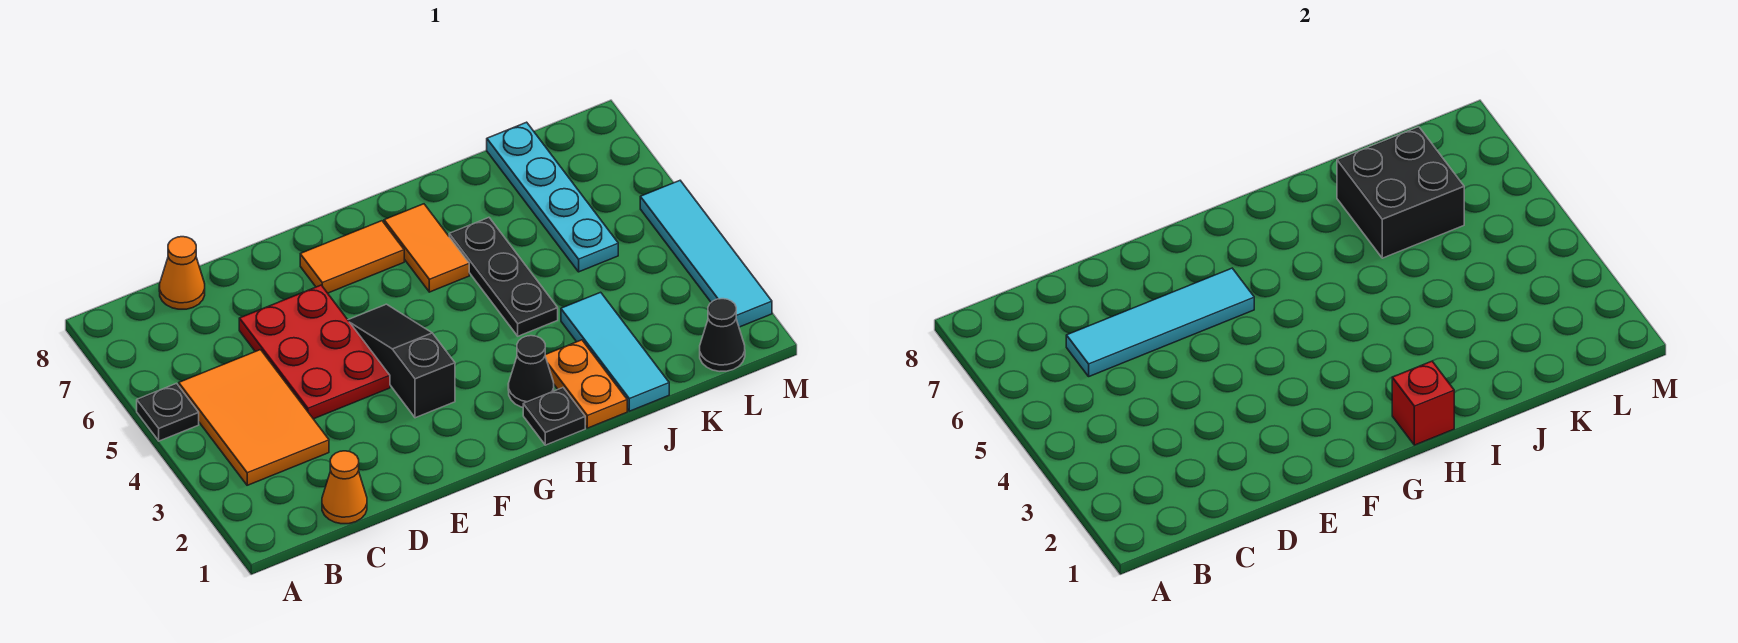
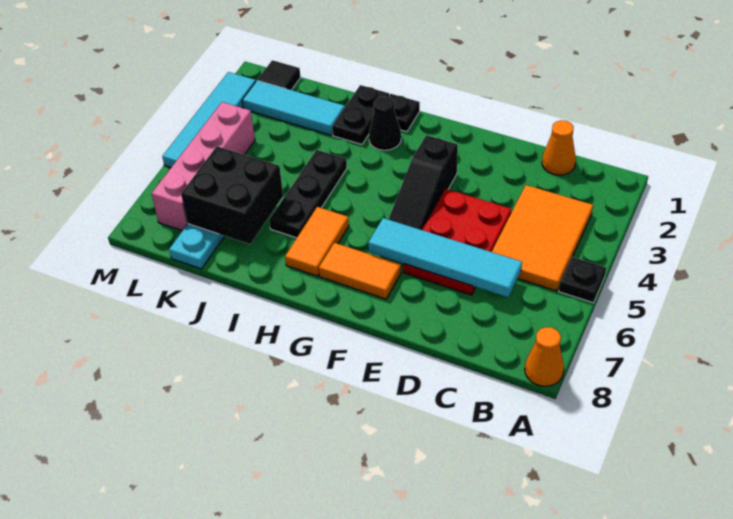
orange 1x1 cone [159,237,205,309] -> orange 1x1 cone moved to [525,327,564,386]
red 1x1 brick [1392,361,1454,445] -> none
orange 1x2 plate [545,340,627,428] -> black 1x2 plate [332,85,389,144]
cyan 1x3 tile [561,292,669,411] -> cyan 1x3 tile turned to [242,80,345,135]
black 1x1 cone [700,299,745,371] -> black 1x1 tile [258,60,300,90]
none -> pink 1x4 brick [151,102,255,231]

